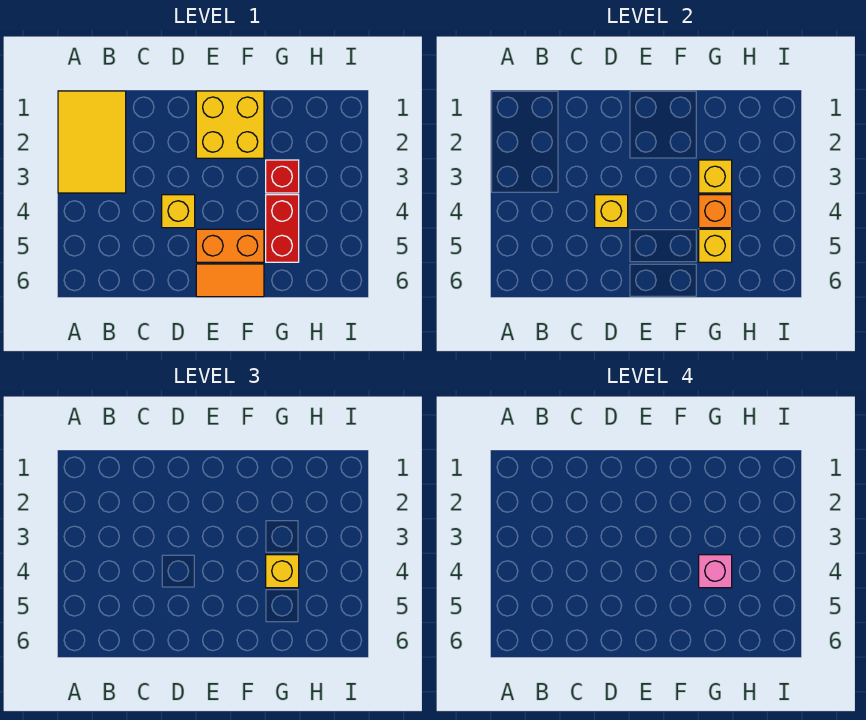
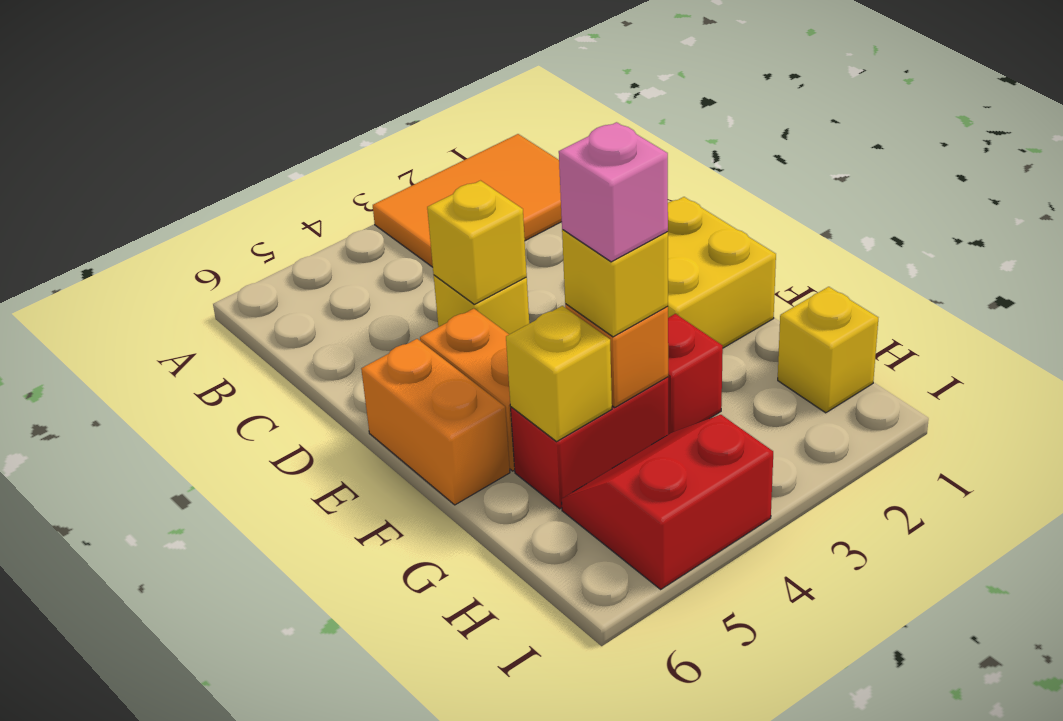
yellow 2x3 tile [58,91,126,193] -> orange 2x3 tile [373,134,562,267]
orange 1x2 tile [196,264,264,297] -> orange 1x2 brick [361,339,510,505]
yellow 1x1 brick [699,160,732,193] -> yellow 1x1 brick moved to [778,287,878,413]
none -> red 2x2 slope [562,415,773,589]

